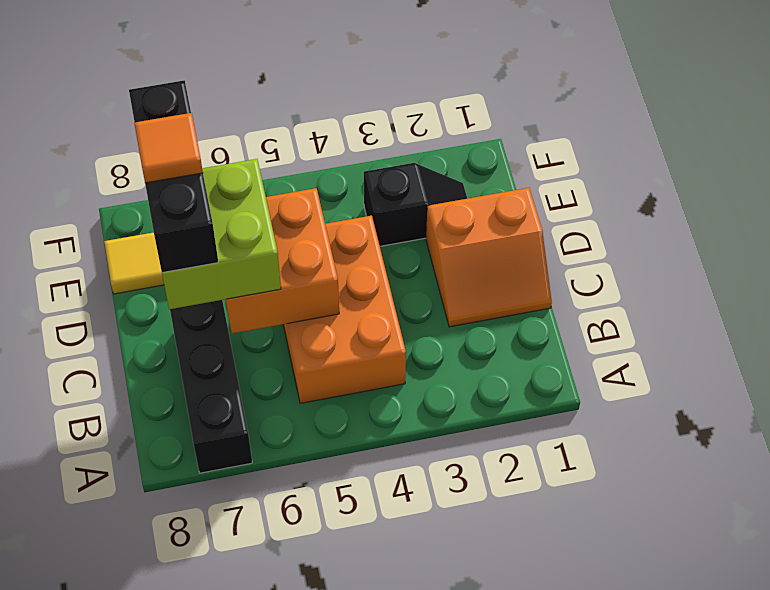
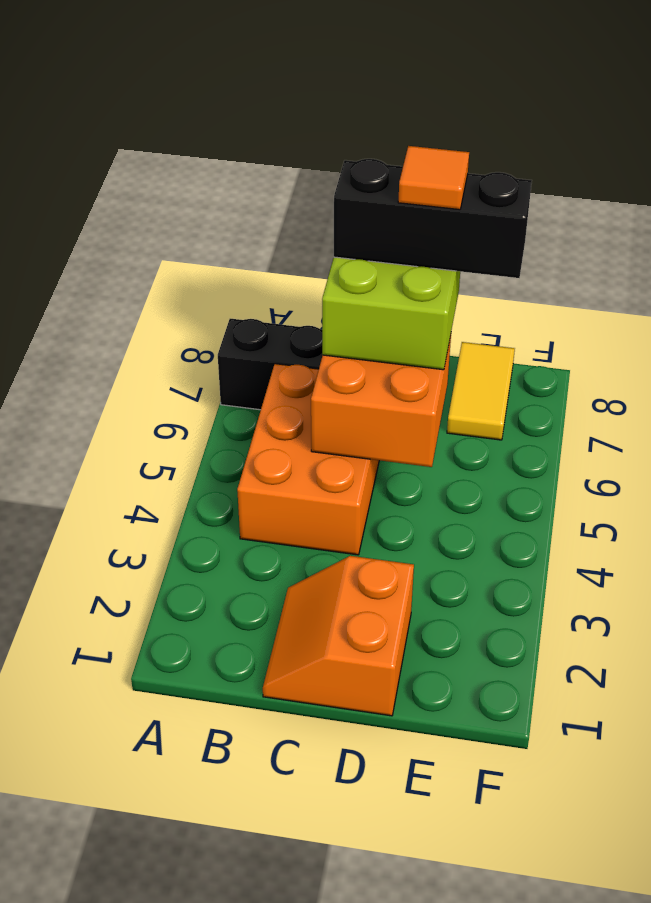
orange 2x3 brick [283,216,406,403] -> orange 2x3 brick turned to [237,364,379,555]
black 1x2 slope [364,163,467,246] -> none

